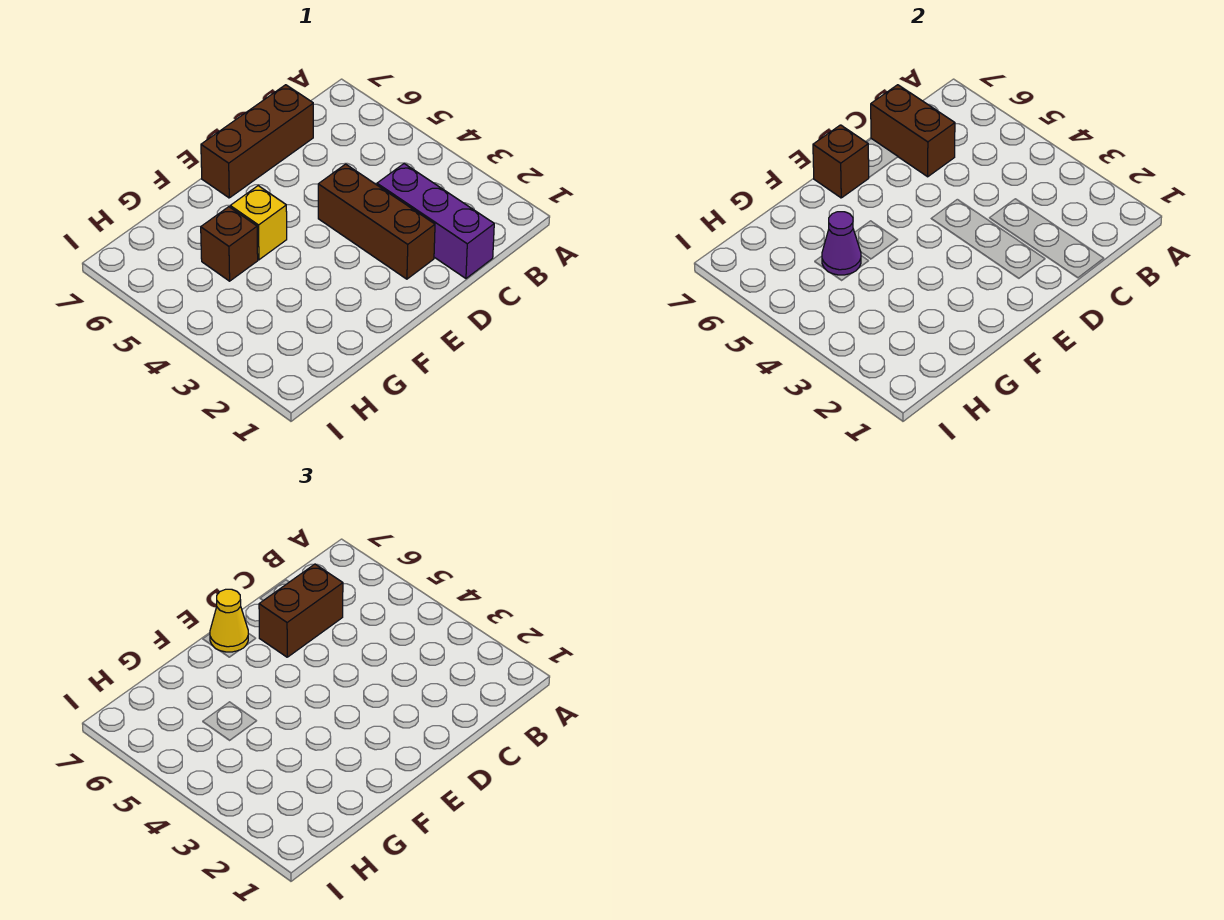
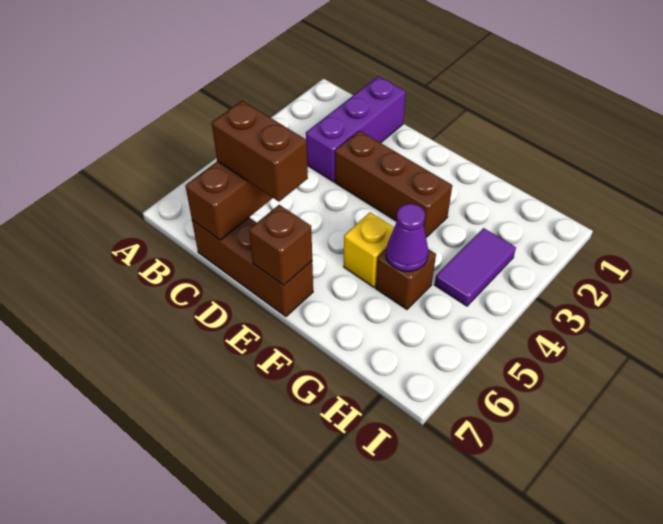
brown 1x3 brick [318,164,435,279] -> brown 1x3 brick turned to [335,131,452,237]
yellow 1x1 cone [210,589,248,652] -> none
none -> purple 1x2 tile [435,228,516,306]

